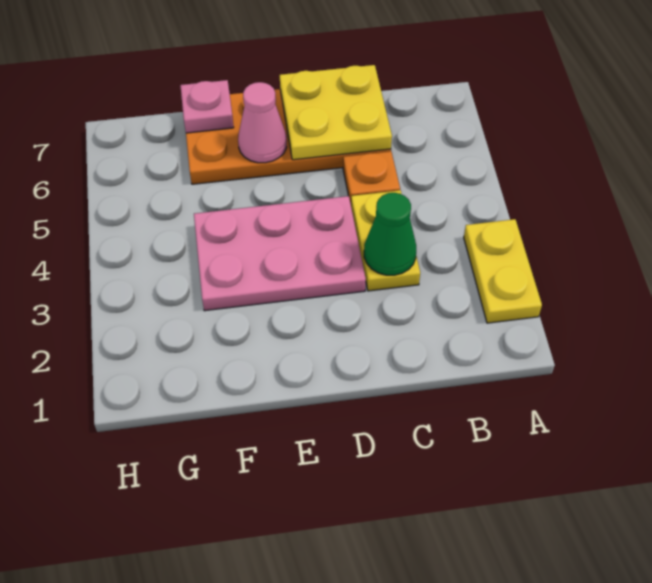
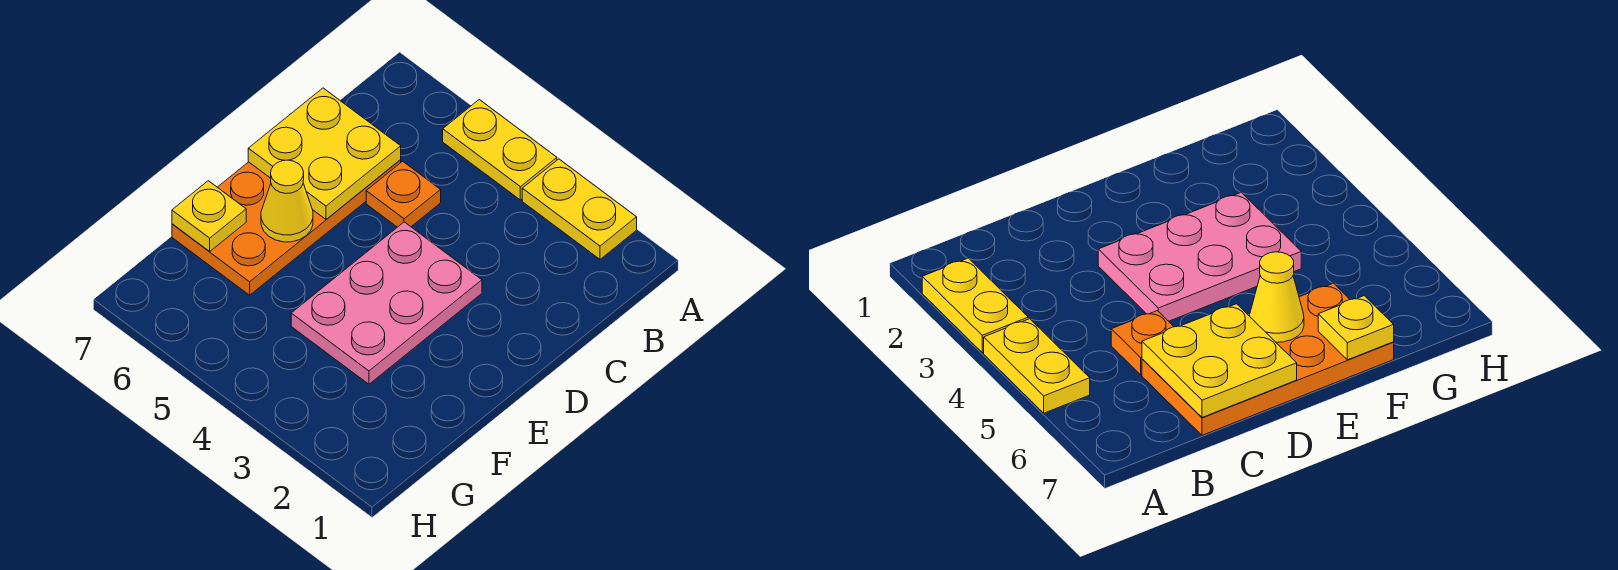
yellow 1x2 plate [351,190,420,291] -> yellow 1x2 plate moved to [443,100,557,200]
green 1x1 cone [364,193,416,275] -> none
pink 1x1 cone [238,82,287,163] -> yellow 1x1 cone [261,160,313,242]
pink 1x1 plate [180,80,234,133] -> yellow 1x1 plate [172,181,246,252]

